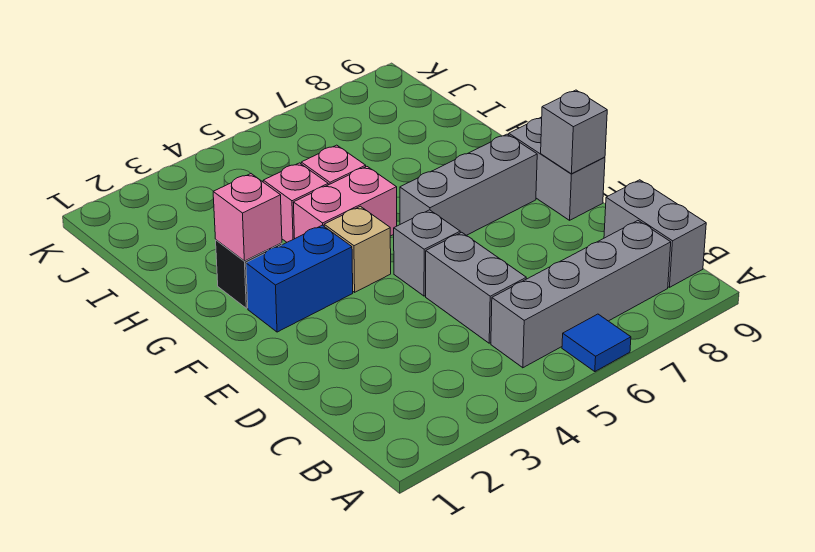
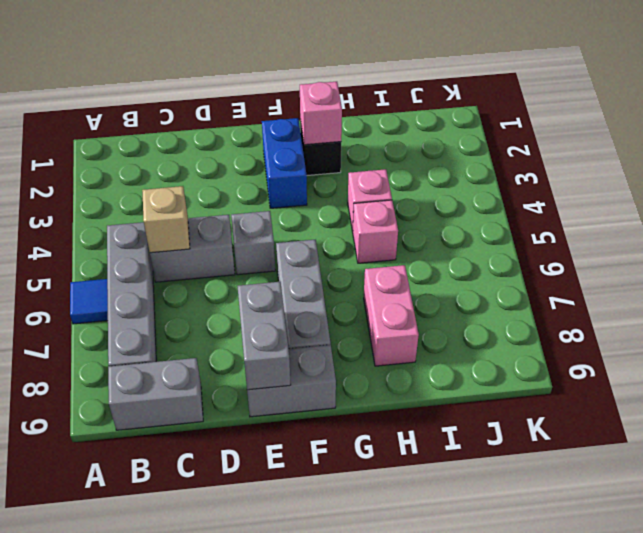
grey 1x1 brick [541,90,607,174] -> grey 1x2 brick [237,282,291,390]
tan 1x1 brick [324,206,391,292] -> tan 1x1 brick moved to [142,186,190,253]
pink 1x2 brick [293,167,397,238] -> pink 1x2 brick moved to [364,265,419,366]

